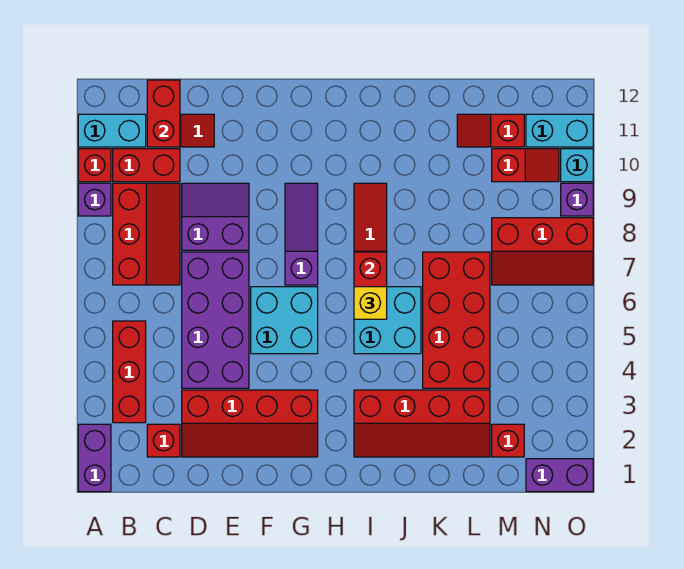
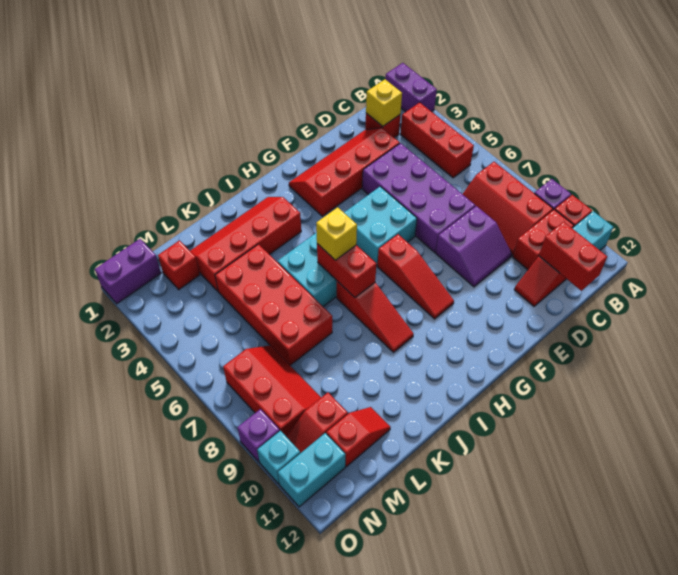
none -> yellow 1x1 brick [366,79,402,126]
purple 1x3 slope [285,183,318,285] -> red 1x3 slope [377,234,454,319]
red 2x3 slope [492,218,593,285] -> red 2x3 slope turned to [223,345,321,437]

